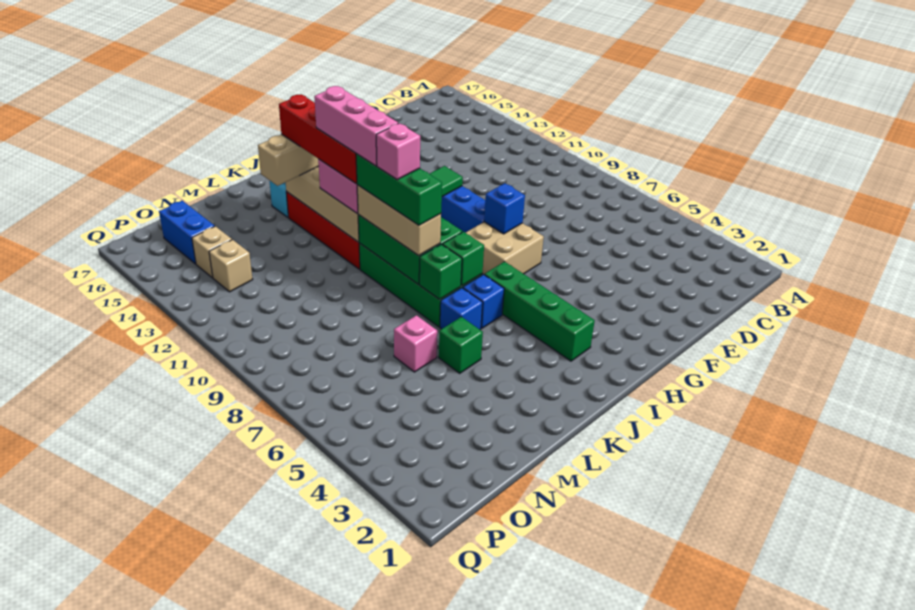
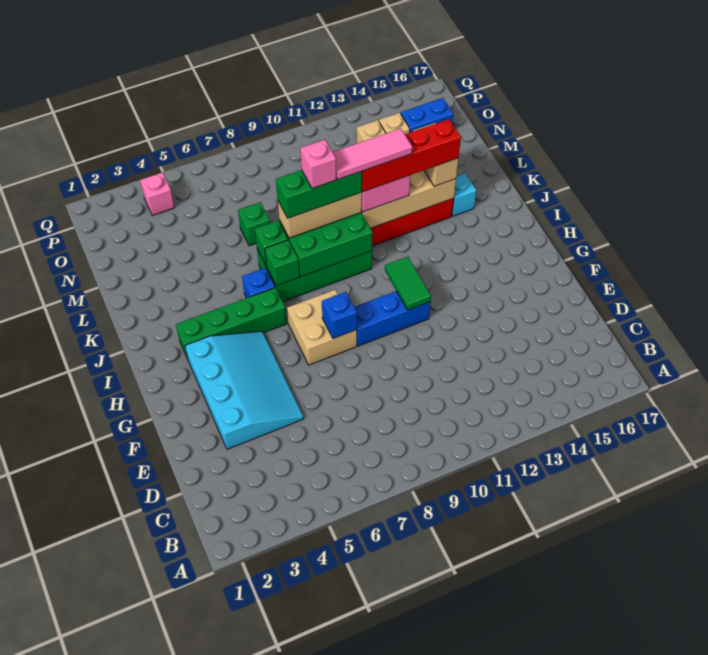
none -> cyan 3x4 slope [185,331,304,449]
blue 1x1 brick [440,288,483,330] -> none
pink 1x3 brick [314,86,398,166] -> pink 1x3 tile [333,129,412,179]
green 1x1 brick [439,317,483,373] -> green 1x1 brick moved to [238,202,270,246]
pink 1x1 brick [394,315,437,372] -> pink 1x1 brick moved to [140,172,174,216]

